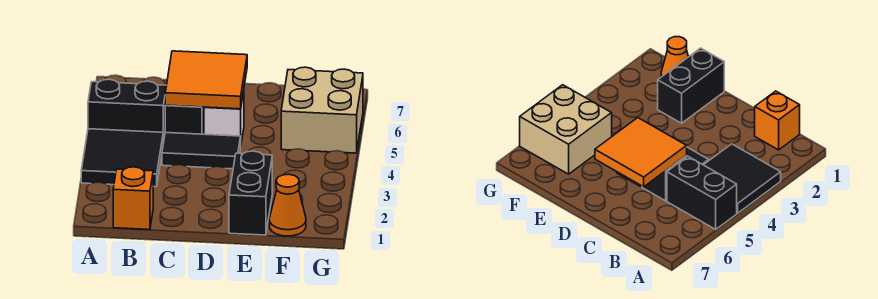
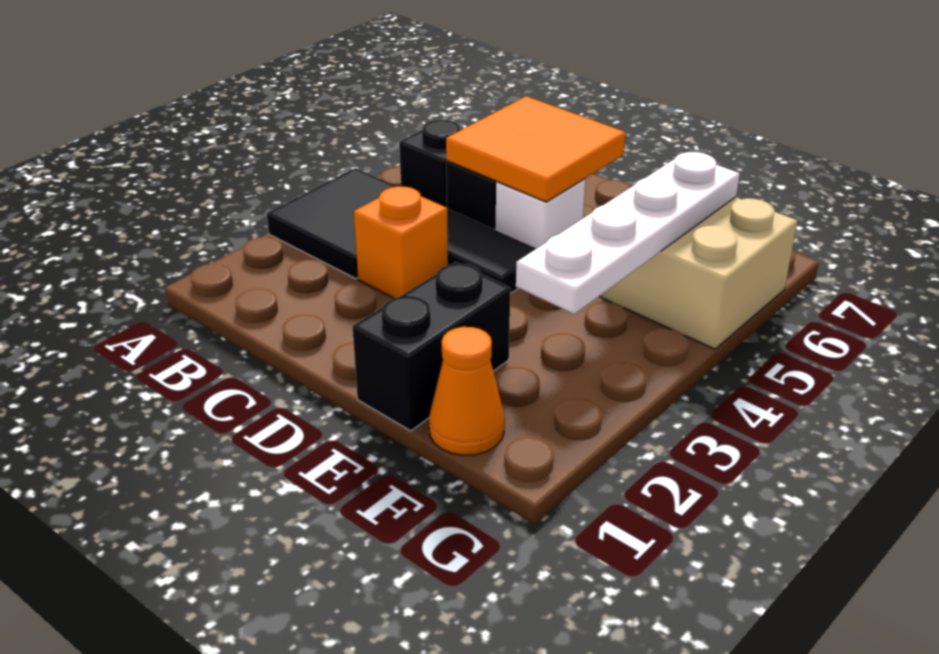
black 1x2 brick [88,79,166,143] -> black 1x1 brick [399,120,460,208]
orange 1x1 brick [113,167,153,230] -> orange 1x1 brick moved to [354,186,448,298]
none -> white 1x4 plate [516,152,740,314]

